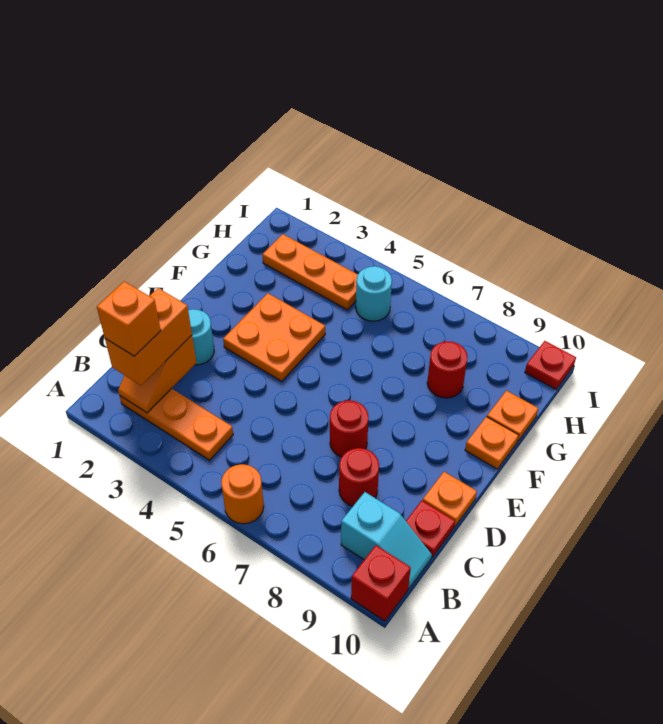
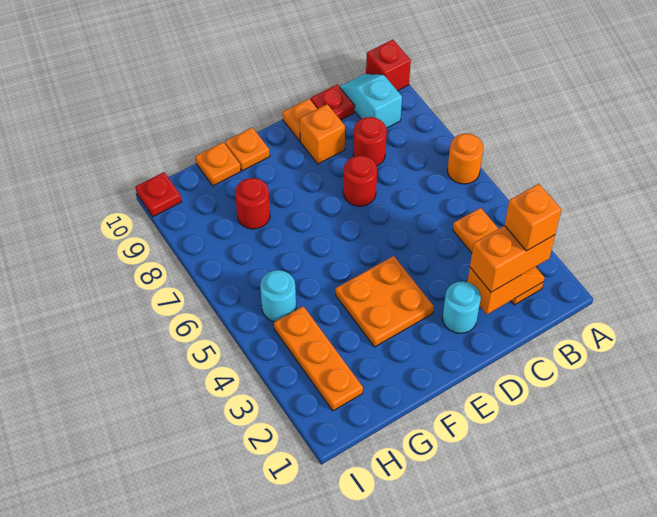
none -> orange 1x1 brick [300,104,345,164]

